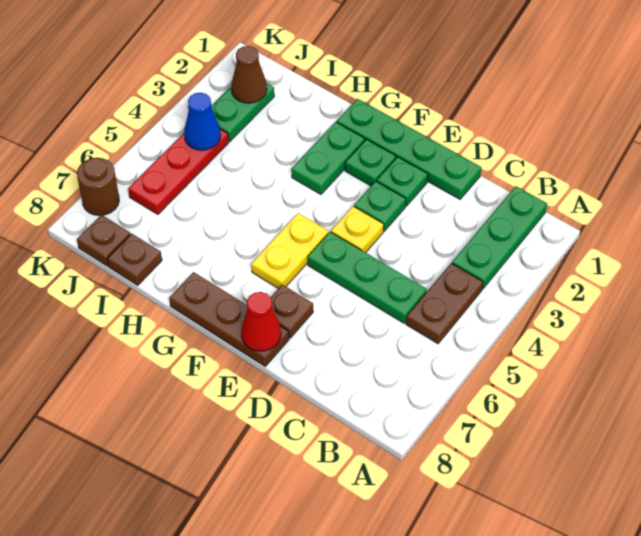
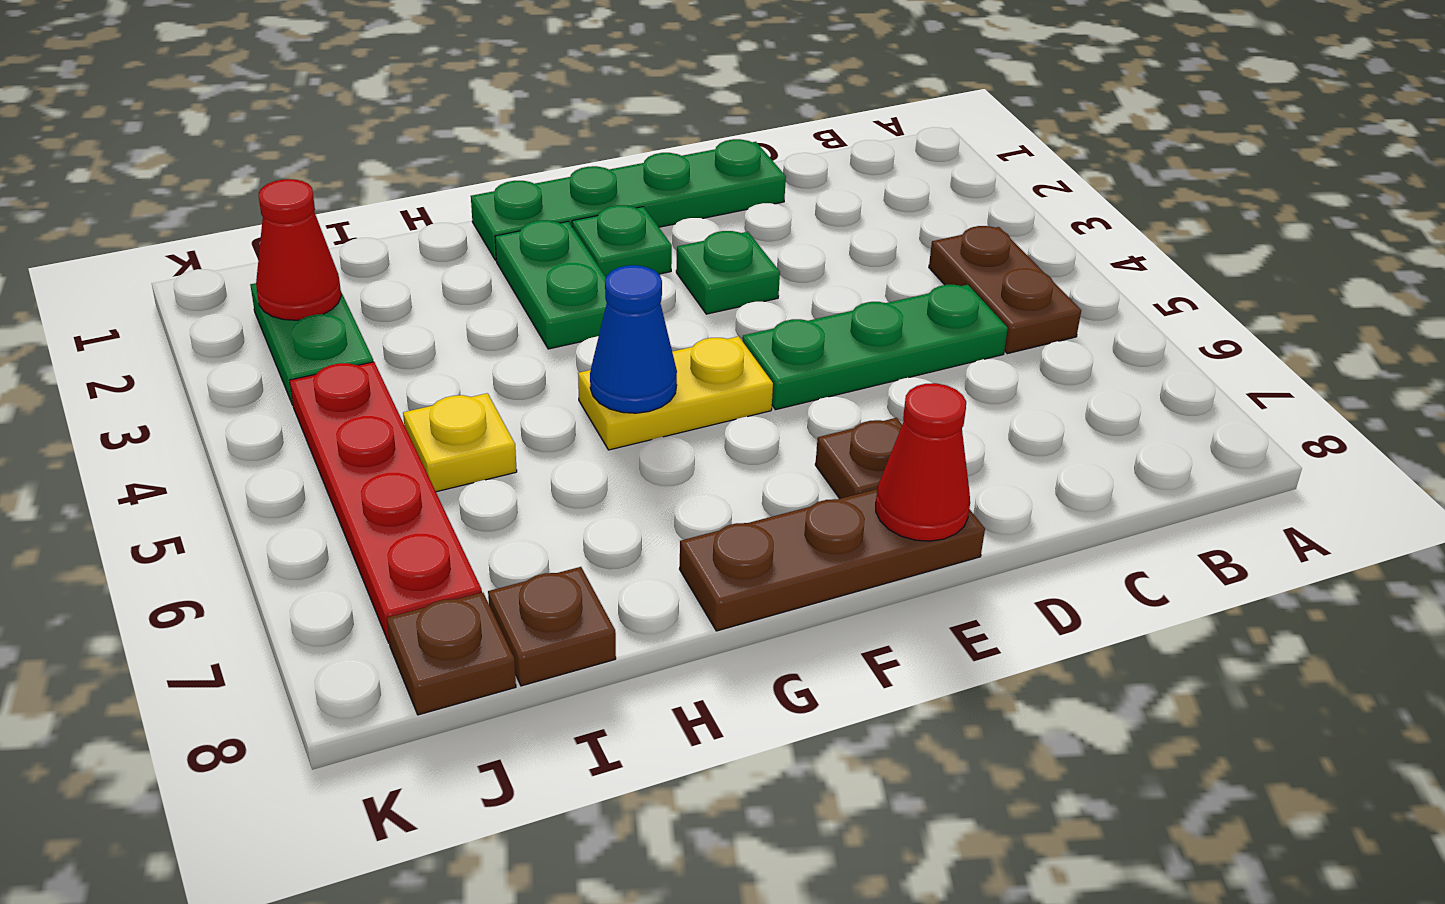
green 1x3 plate [452,186,547,289] -> none
green 1x1 plate [377,157,428,206] -> none
yellow 1x1 plate [331,206,384,253] -> yellow 1x1 plate moved to [403,393,517,492]
yellow 1x2 plate [251,213,328,289] -> yellow 1x2 plate turned to [578,336,773,450]
brown 1x1 cone [231,46,267,103] -> red 1x1 cone [256,179,341,320]
red 1x3 plate [128,129,229,215] -> red 1x4 plate [290,362,482,643]
blue 1x1 cone [184,93,221,150] -> blue 1x1 cone moved to [590,265,677,413]
brown 1x1 round brick [77,158,119,216] -> none

